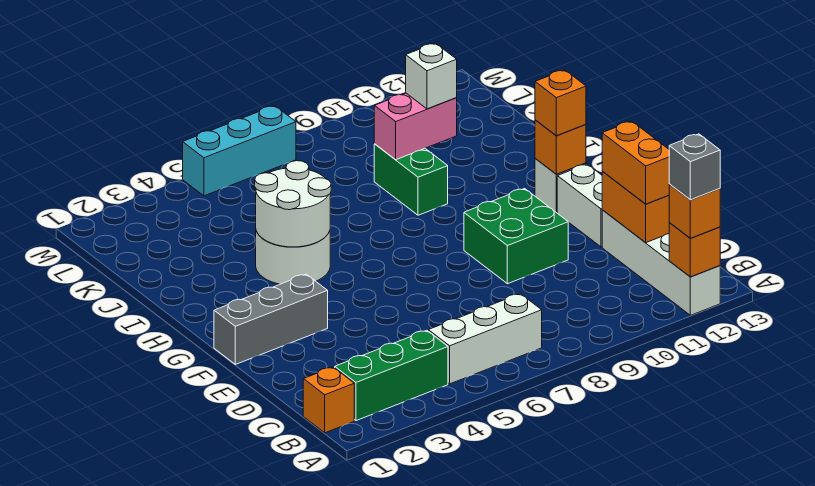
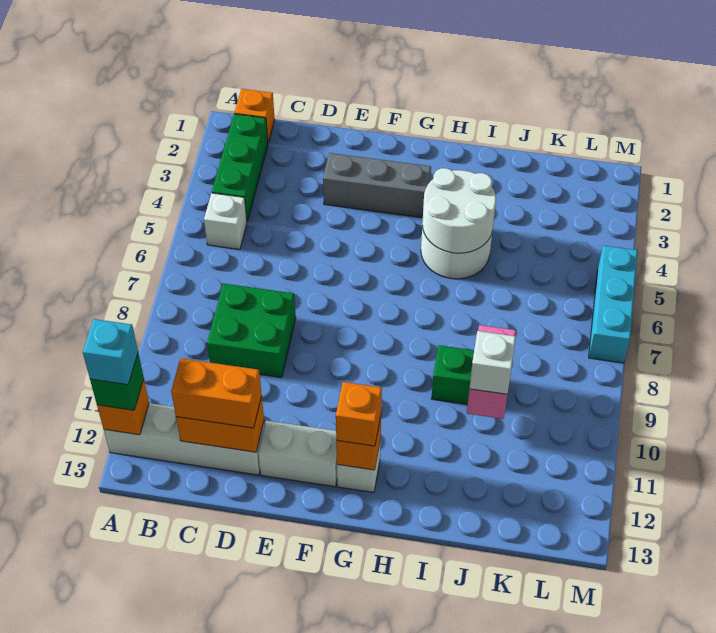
orange 1x1 brick [669,184,720,238] -> green 1x1 brick [90,353,144,410]
grey 1x1 brick [669,134,720,200] -> cyan 1x1 brick [83,319,138,385]
white 1x3 brick [428,294,542,384] -> white 1x1 brick [204,193,247,250]
green 2x2 brick [464,189,568,284] -> green 2x2 brick moved to [207,283,296,378]
grey 1x3 brick [214,274,328,364] -> grey 1x3 brick turned to [323,153,431,218]

